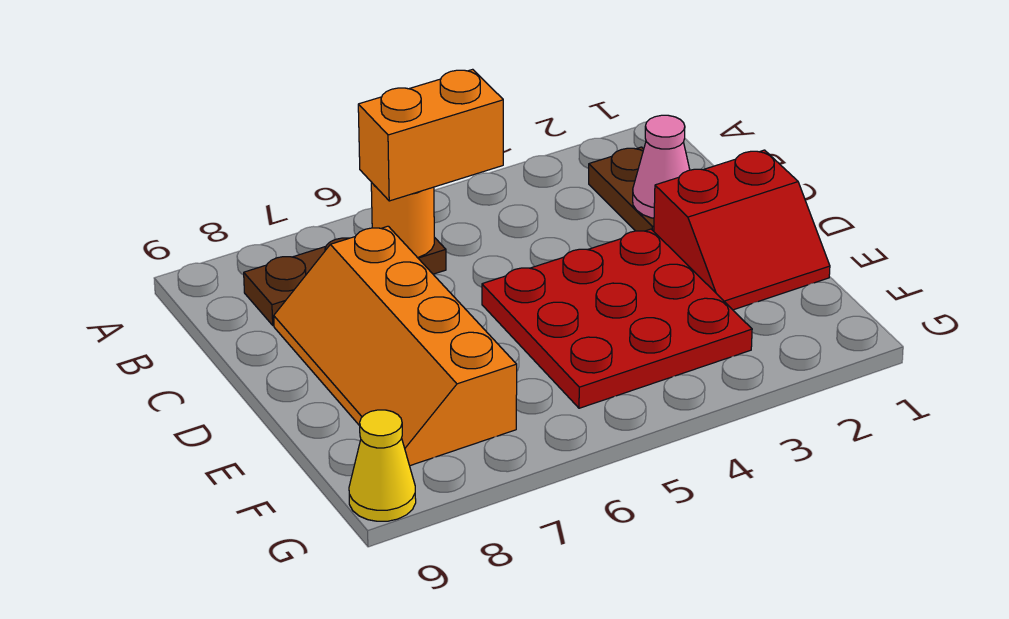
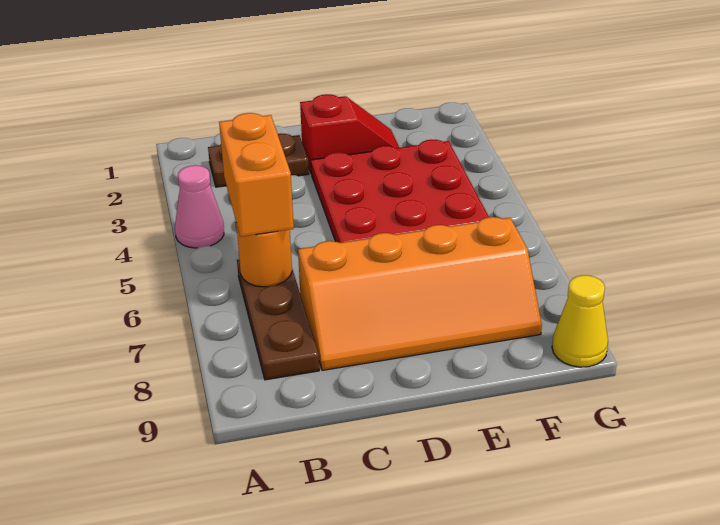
pink 1x1 cone [633,115,690,218] -> pink 1x1 cone moved to [175,165,224,248]
red 2x2 slope [654,150,830,310] -> red 1x2 slope [300,94,399,173]

